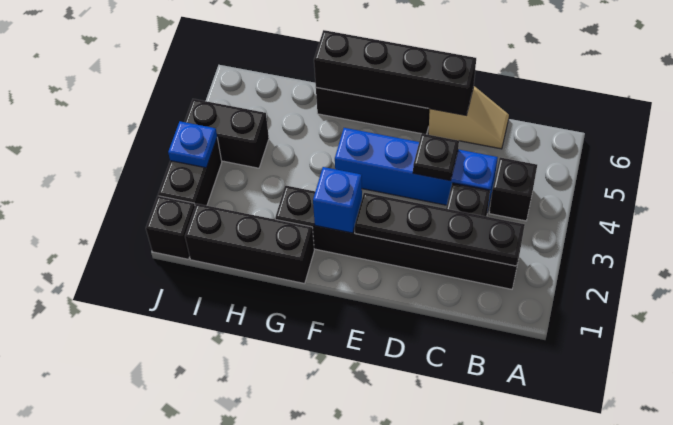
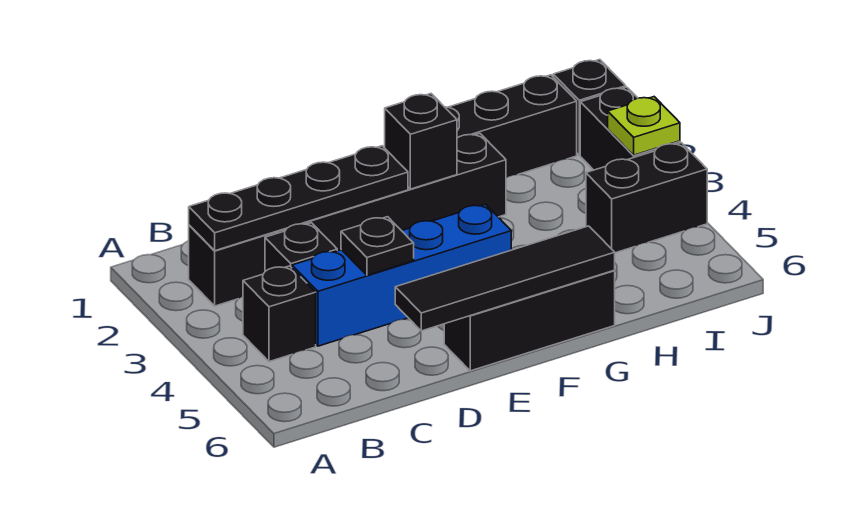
tan 1x2 slope [428,86,509,149] -> none
black 1x4 brick [314,30,476,115] -> black 1x4 tile [395,226,615,331]
blue 1x1 brick [313,167,362,233] -> black 1x1 brick [385,94,457,189]
blue 1x1 plate [168,121,217,168] -> lime 1x1 plate [608,97,680,155]

